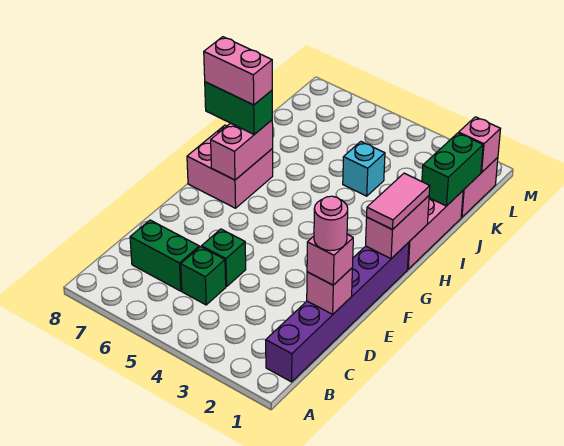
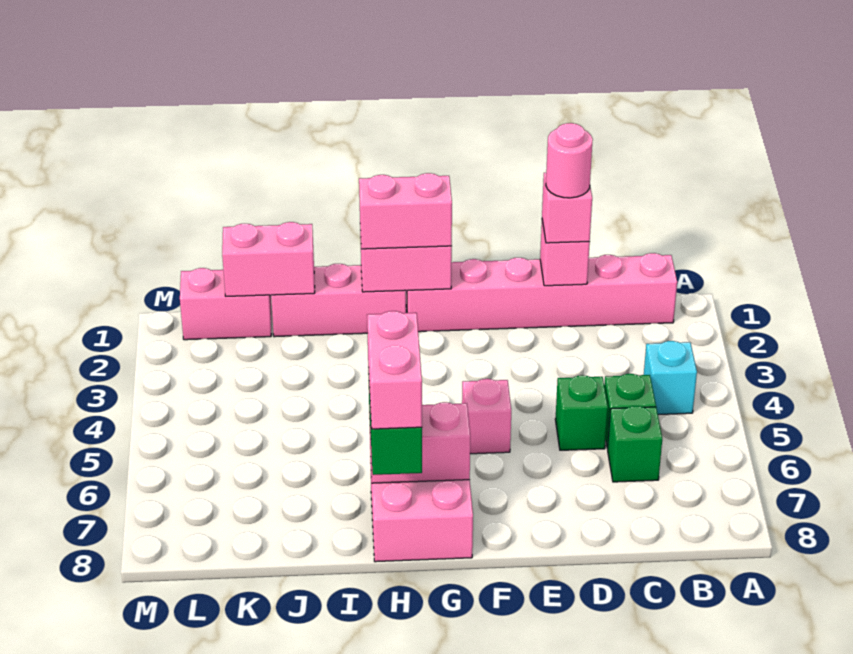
purple 1x6 brick [266,242,409,382] -> pink 1x6 brick [406,253,677,332]
green 1x2 brick [130,220,199,291] -> green 1x1 brick [607,406,662,482]
pink 1x2 tile [367,173,430,230] -> pink 1x2 brick [359,173,452,249]
green 1x2 brick [422,133,483,206] -> pink 1x2 brick [222,222,315,296]
cyan 1x1 brick [343,142,385,196] -> cyan 1x1 brick moved to [644,341,697,415]
pink 1x1 brick [459,117,500,172] -> pink 1x1 brick moved to [462,379,511,454]

